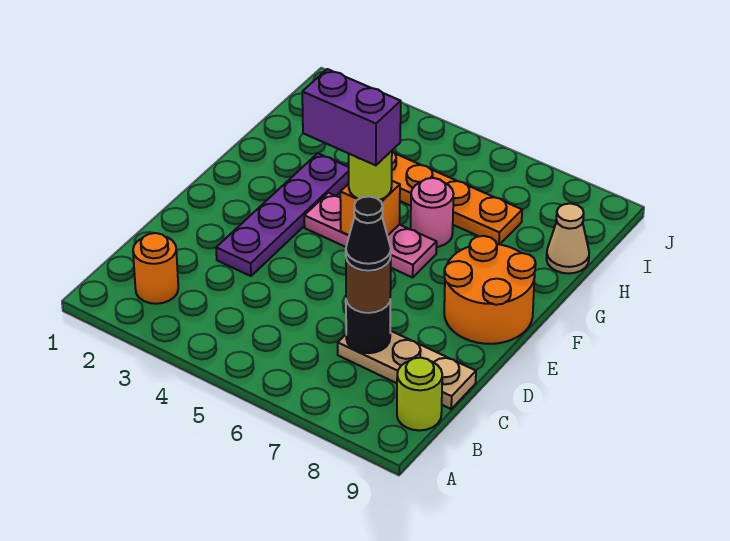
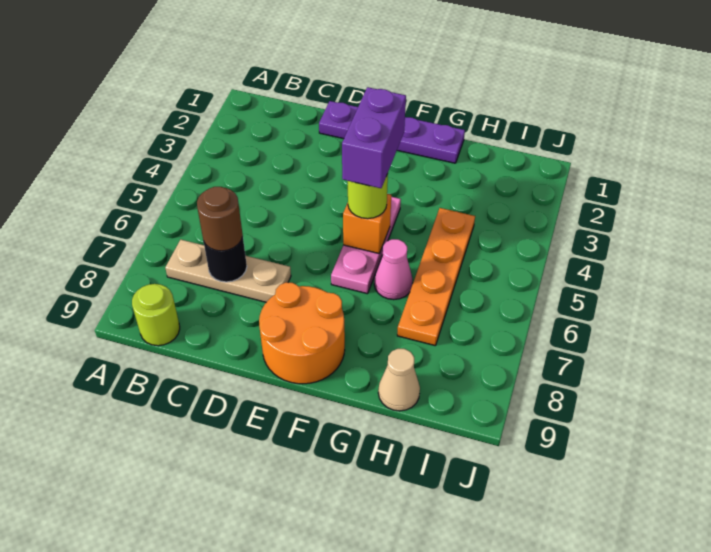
orange 1x1 round brick [133,233,178,304] -> none
tan 1x3 plate [338,331,476,409] -> tan 1x3 plate turned to [165,240,291,302]
black 1x1 cone [346,196,391,271] -> none
purple 1x4 plate [216,153,349,276] -> purple 1x4 plate moved to [319,101,465,163]
pink 1x1 round brick [411,178,454,247] -> pink 1x1 cone [374,239,413,300]

